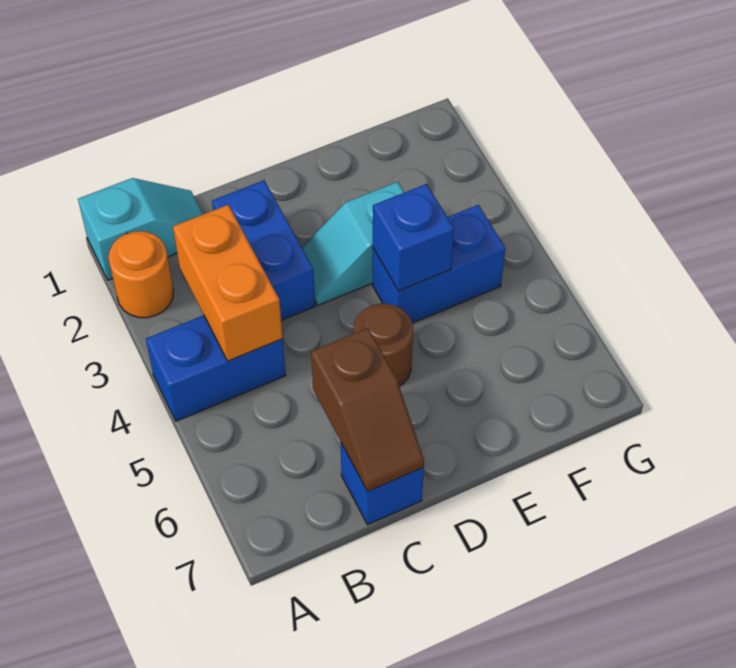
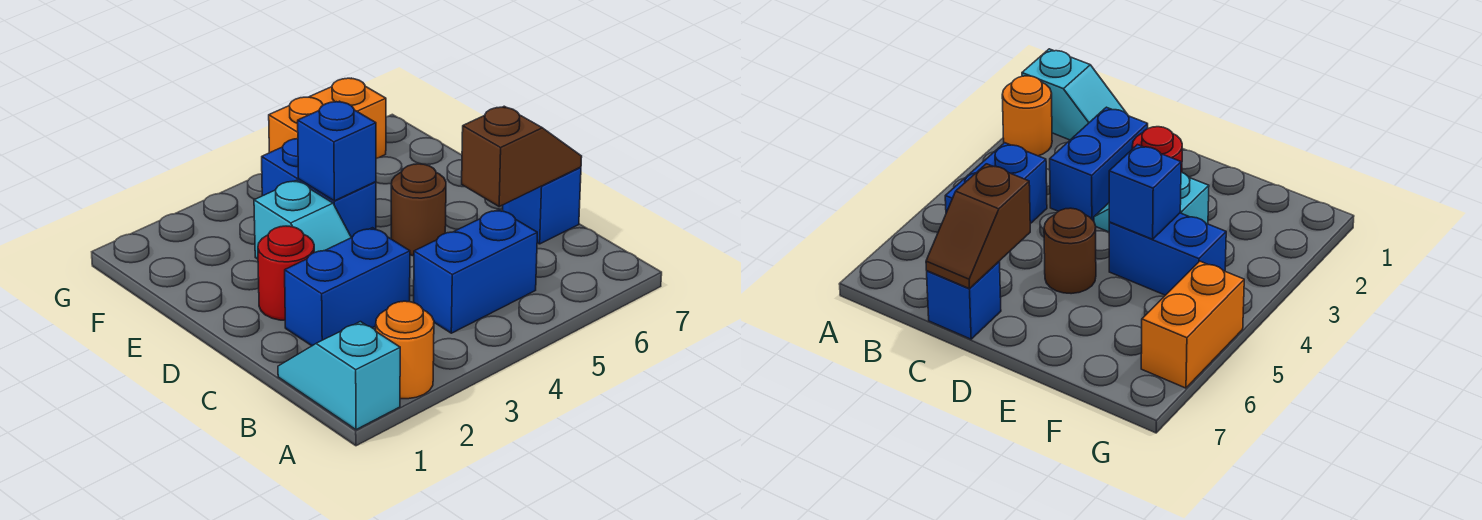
blue 1x2 brick [146,315,286,421] -> blue 1x2 brick turned to [414,210,537,333]
orange 1x2 brick [173,205,283,361] -> orange 1x2 brick moved to [269,78,386,158]
none -> red 1x1 round brick [258,226,314,320]

